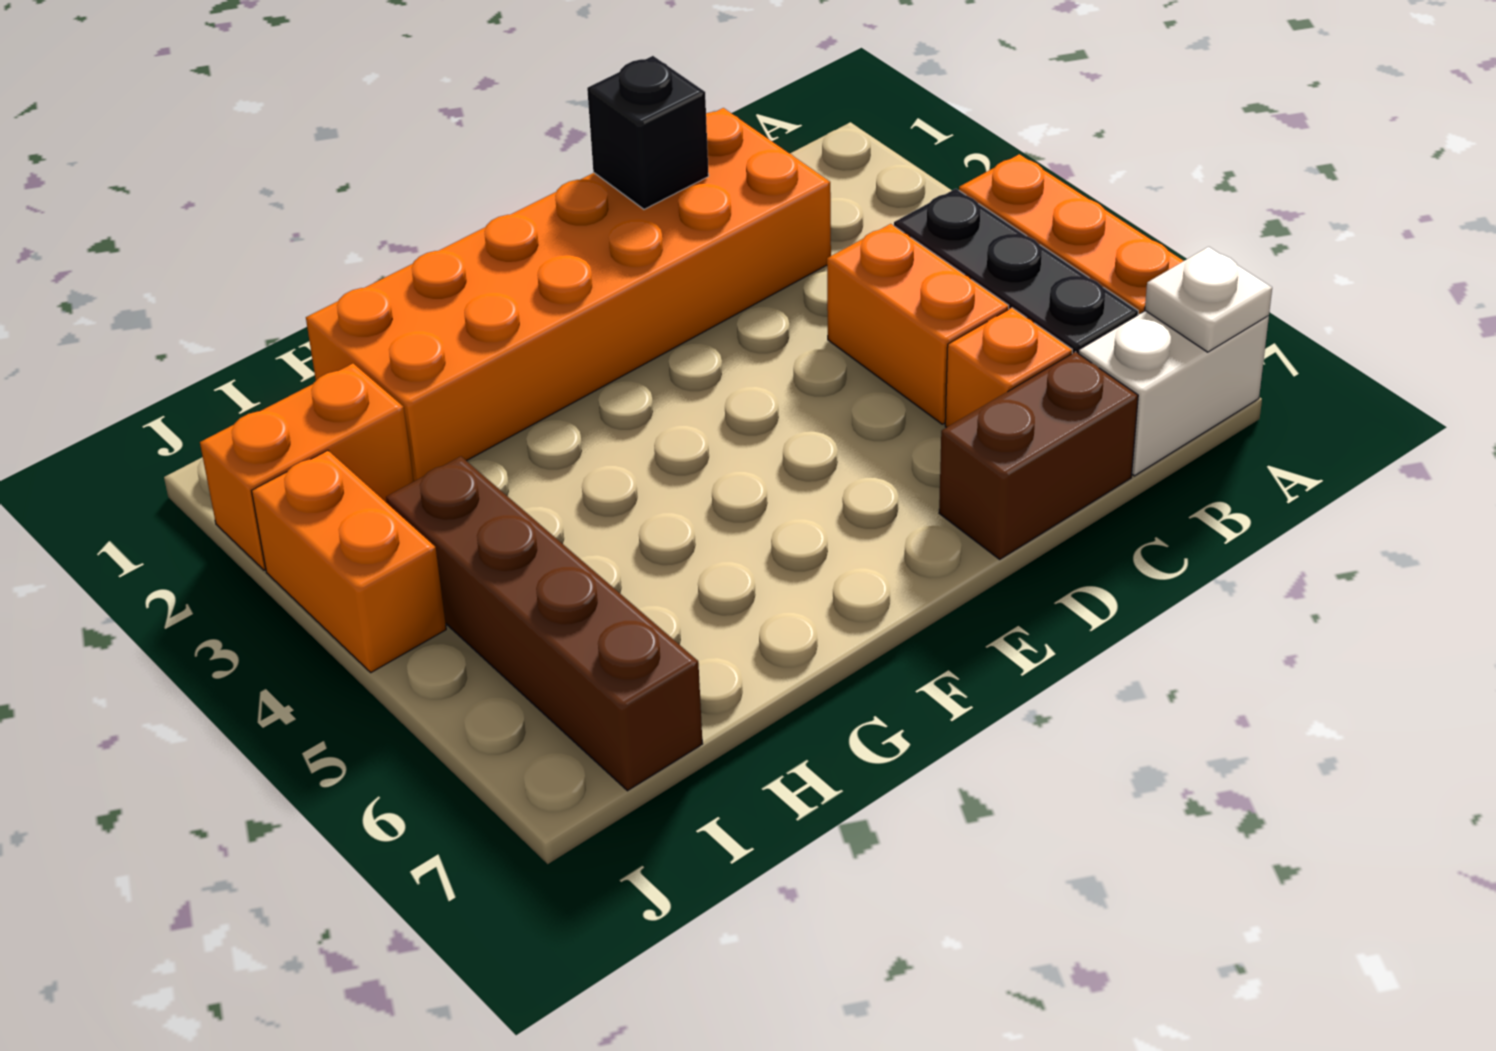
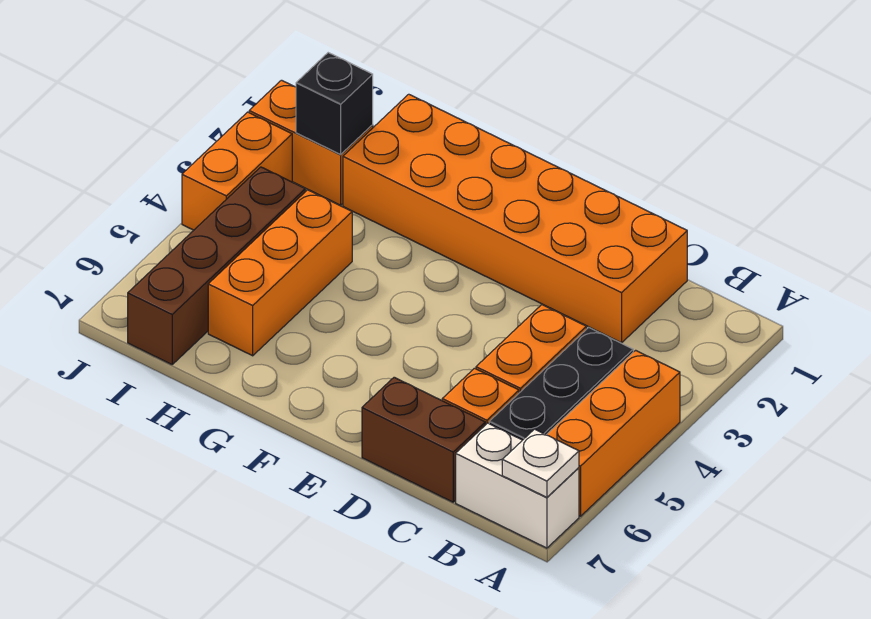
black 1x1 brick [587,56,709,209] -> black 1x1 brick moved to [296,53,373,154]
none -> orange 1x3 brick [208,190,352,356]

